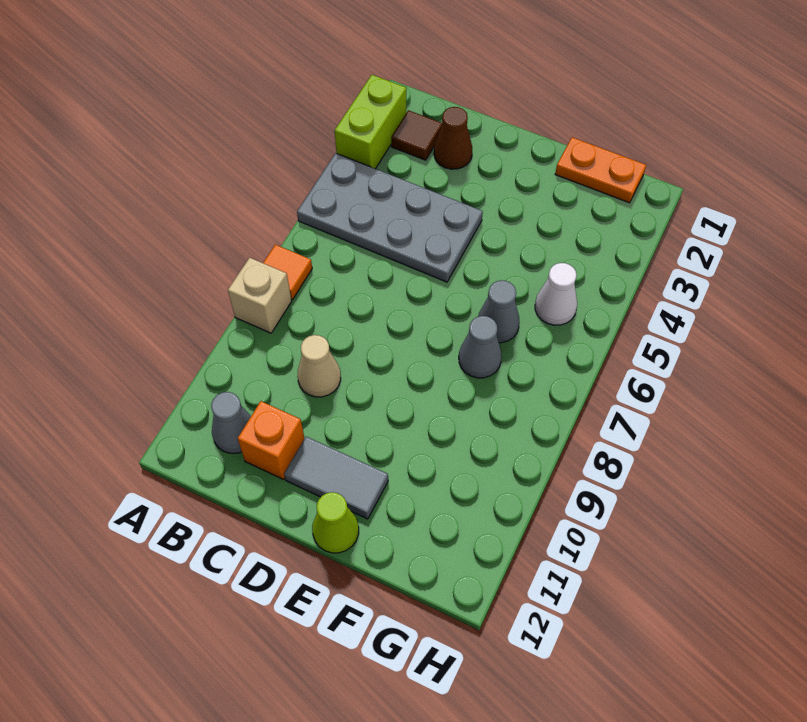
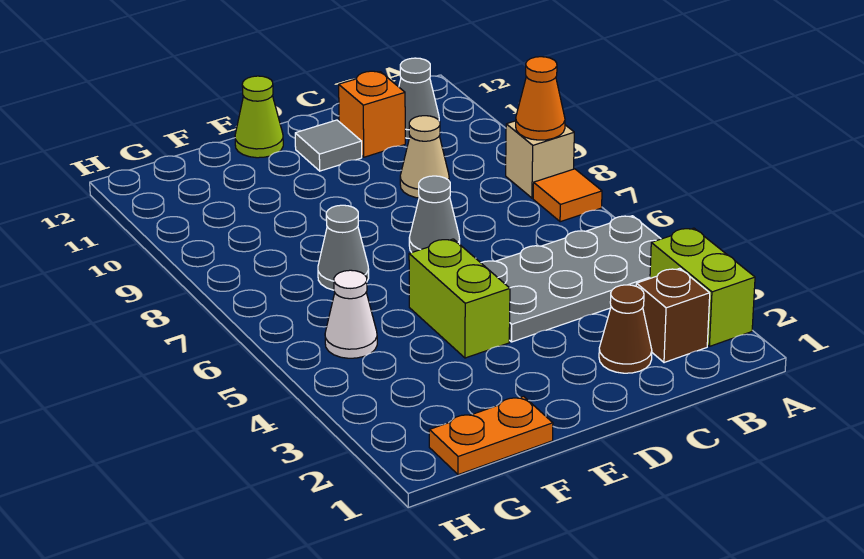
none -> orange 1x1 cone [516,57,565,140]
brown 1x1 tile [391,110,442,160] -> brown 1x1 brick [636,268,710,363]
grey 1x2 tile [284,437,388,519] -> grey 1x1 tile [295,120,362,171]
none -> lime 1x2 brick [409,239,510,358]
grey 1x1 cone [478,280,520,343] -> grey 1x1 cone moved to [409,176,460,252]

